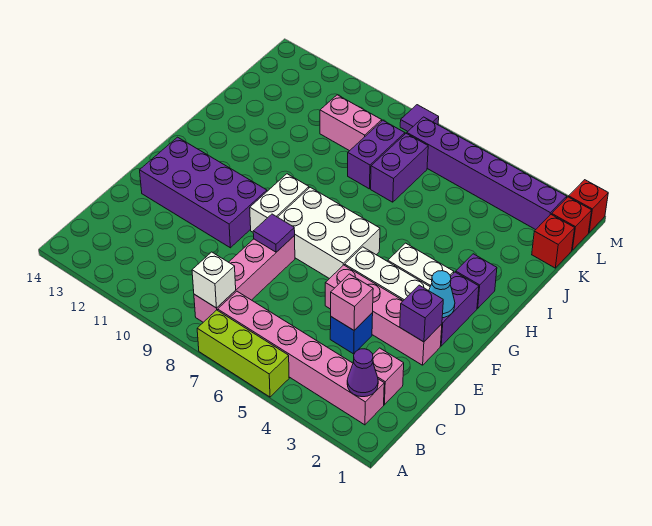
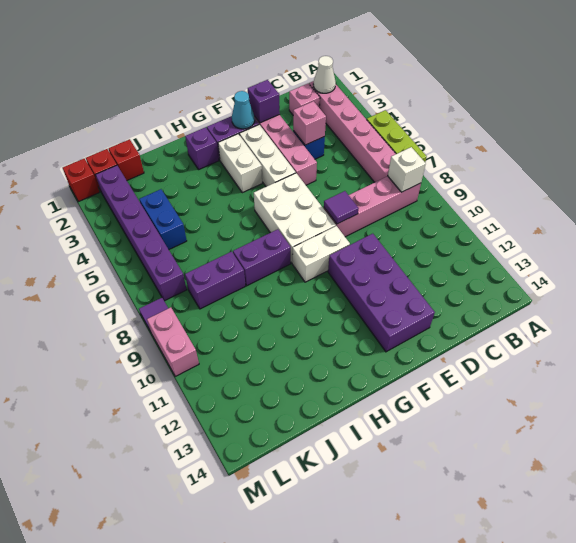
purple 1x1 cone [347,349,378,397] -> white 1x1 cone [313,56,336,93]
purple 1x2 brick [371,133,428,202] -> purple 1x2 brick moved to [233,229,291,286]
none -> blue 1x2 brick [139,189,187,249]
pink 1x2 brick [320,95,382,151] -> pink 1x2 brick moved to [147,307,199,376]

